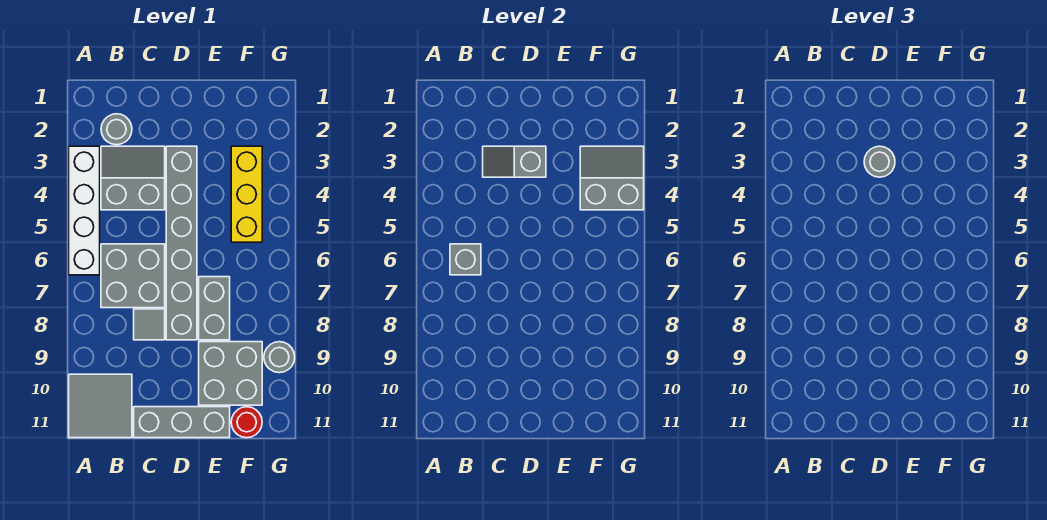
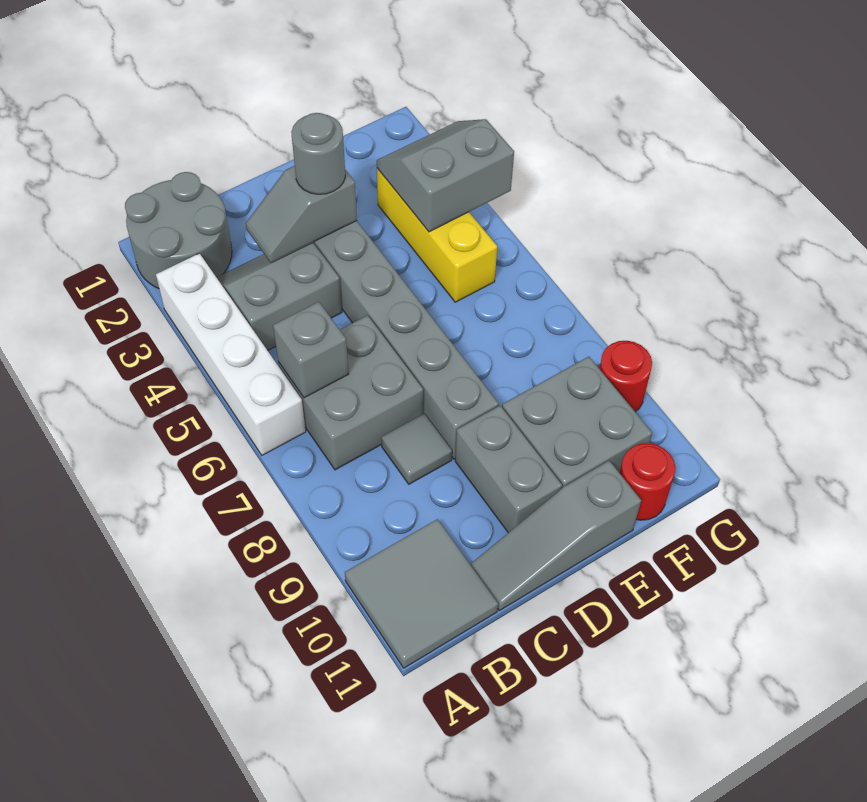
grey 1x1 round brick [101,114,132,145] -> grey 2x2 round brick [125,172,232,289]
grey 1x3 brick [134,407,230,438] -> grey 1x3 slope [470,461,641,611]
grey 1x2 brick [199,277,230,340] -> grey 1x2 brick moved to [455,406,562,533]
grey 1x1 round brick [264,342,295,373] -> red 1x1 round brick [599,341,652,412]

